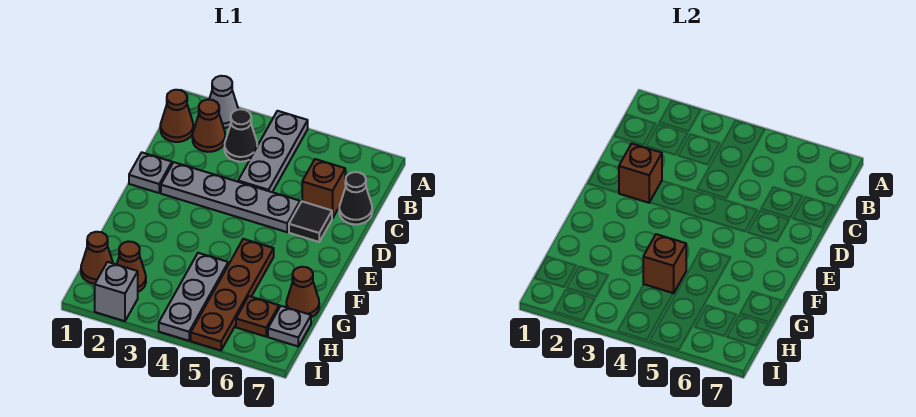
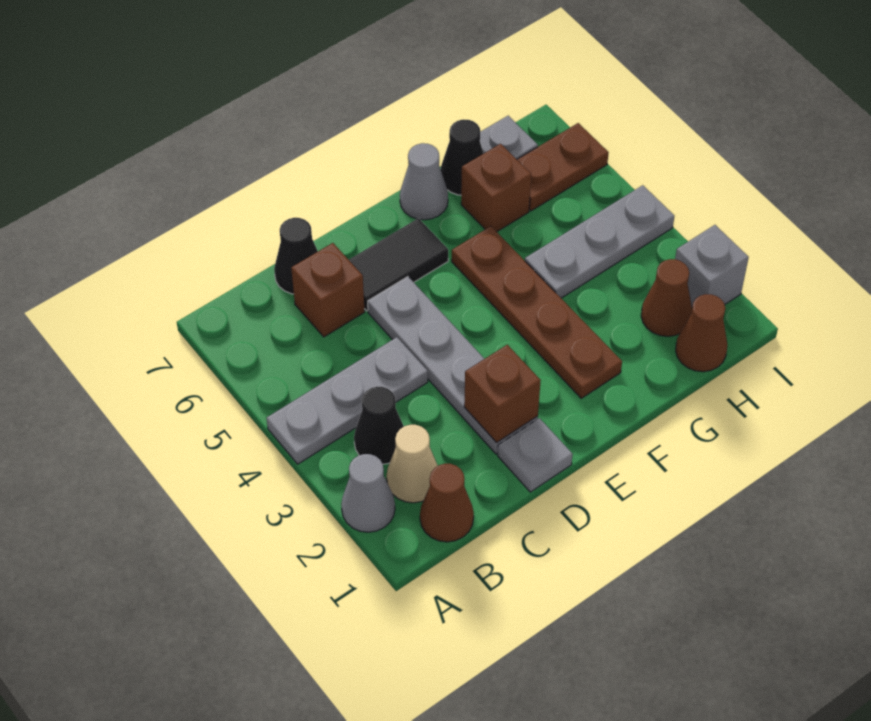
brown 1x1 cone [192,99,225,152] -> tan 1x1 cone [387,425,438,503]
black 1x1 tile [289,202,332,242] -> black 1x2 tile [349,218,448,311]
brown 1x4 plate [191,239,274,350] -> brown 1x4 plate turned to [452,226,622,398]
none -> grey 1x1 cone [400,143,448,220]
brown 1x1 brick [643,234,686,293] -> brown 1x1 brick moved to [461,144,531,232]
brown 1x1 cone [286,267,319,317] -> black 1x1 cone [441,119,484,195]
brown 1x1 plate [236,296,279,337] -> brown 1x2 plate [517,123,609,211]

